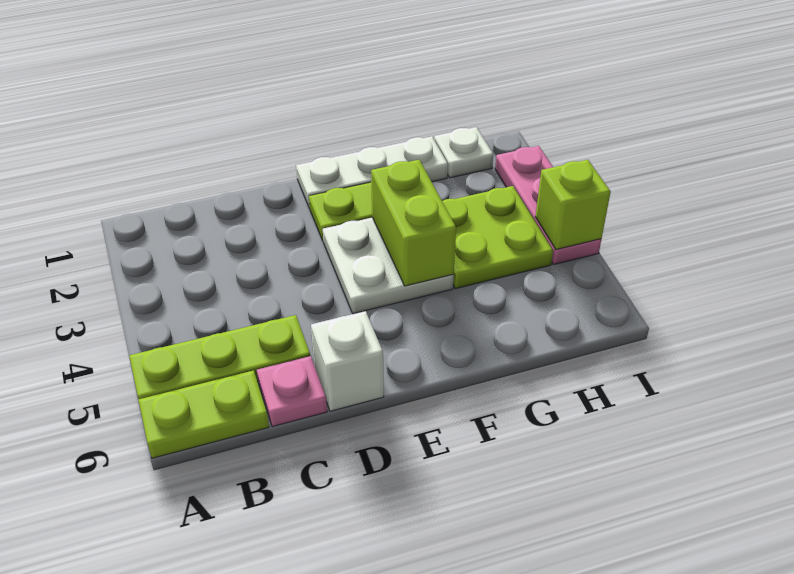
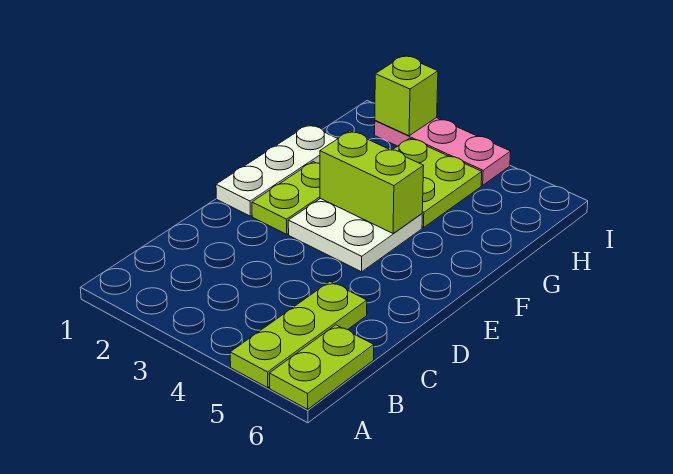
pink 1x1 plate [257,356,327,427] -> none
white 1x1 brick [311,311,384,411] -> none
white 1x1 plate [434,127,493,178] -> none
lime 1x1 brick [535,160,611,249] -> lime 1x1 brick moved to [375,56,438,136]

